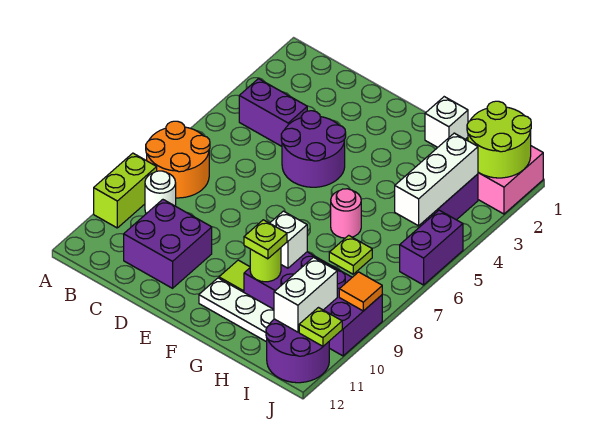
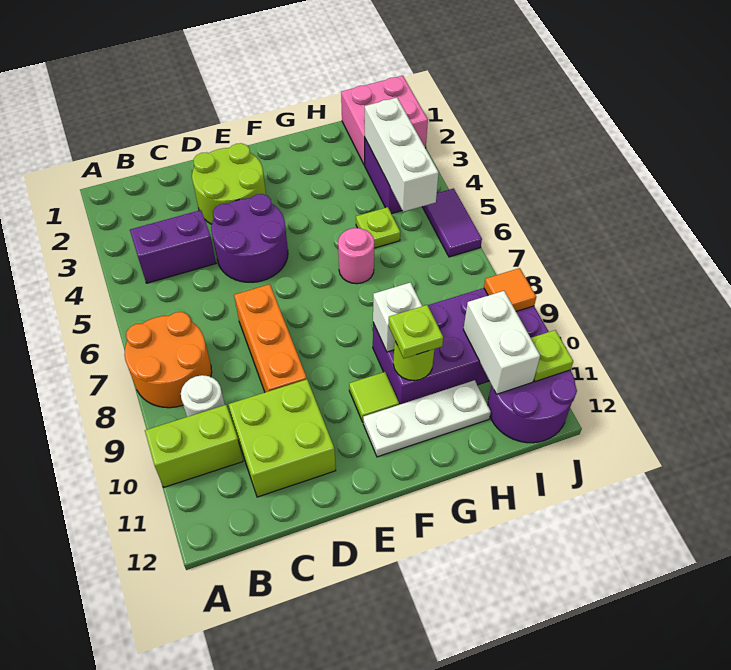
lime 1x2 brick [94,153,157,228] -> lime 1x2 brick turned to [145,405,243,487]
purple 2x2 brick [124,200,212,288] -> lime 2x2 brick [228,379,336,497]
none -> orange 1x3 brick [234,284,307,392]
white 1x1 brick [425,97,468,147] -> none
lime 1x1 plate [329,235,372,274] -> lime 1x1 plate moved to [356,207,400,248]
lime 2x2 round brick [467,101,531,178] -> lime 2x2 round brick moved to [192,143,266,224]
purple 1x2 brick [400,210,463,285] -> purple 1x2 tile [422,188,482,257]

